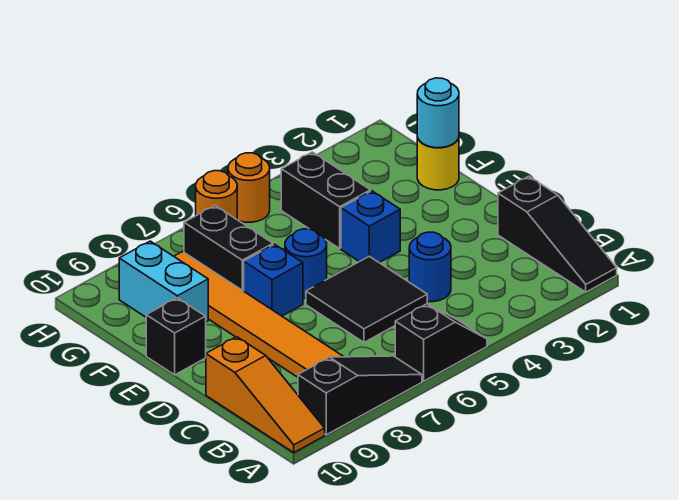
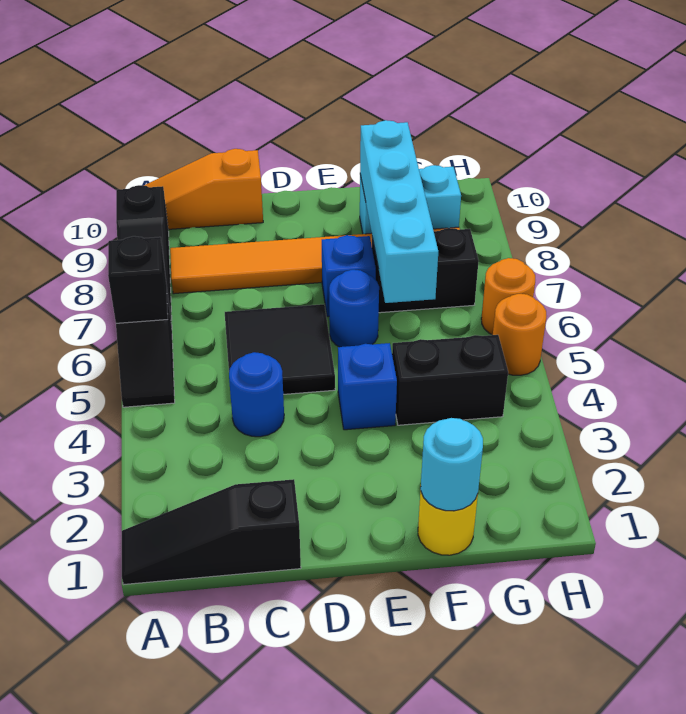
black 1x1 brick [146,298,206,375] -> black 1x1 brick moved to [108,236,168,323]
none -> cyan 1x4 brick [360,120,438,303]

